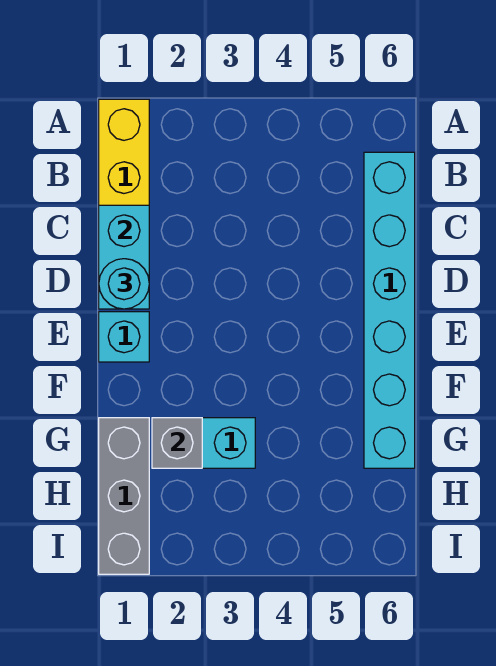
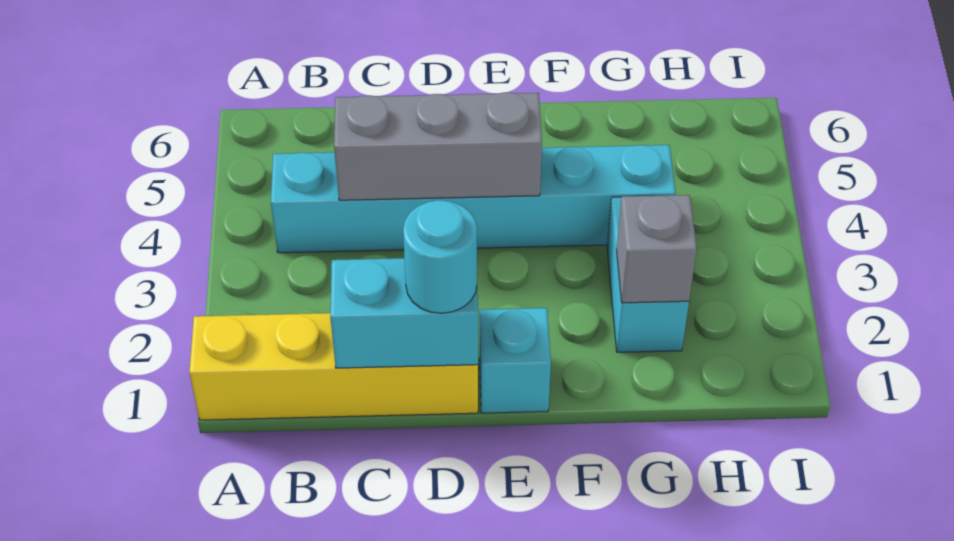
cyan 1x6 brick [364,152,415,468] -> cyan 1x6 brick moved to [271,145,676,253]
grey 1x3 brick [99,418,149,574] -> grey 1x3 brick moved to [334,92,542,200]

